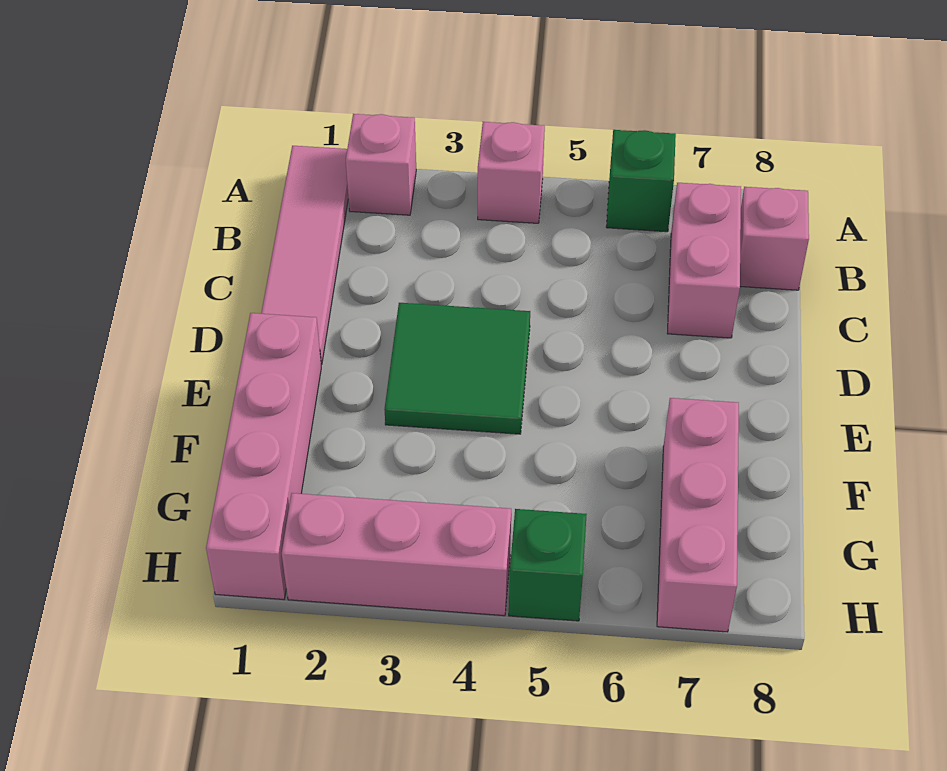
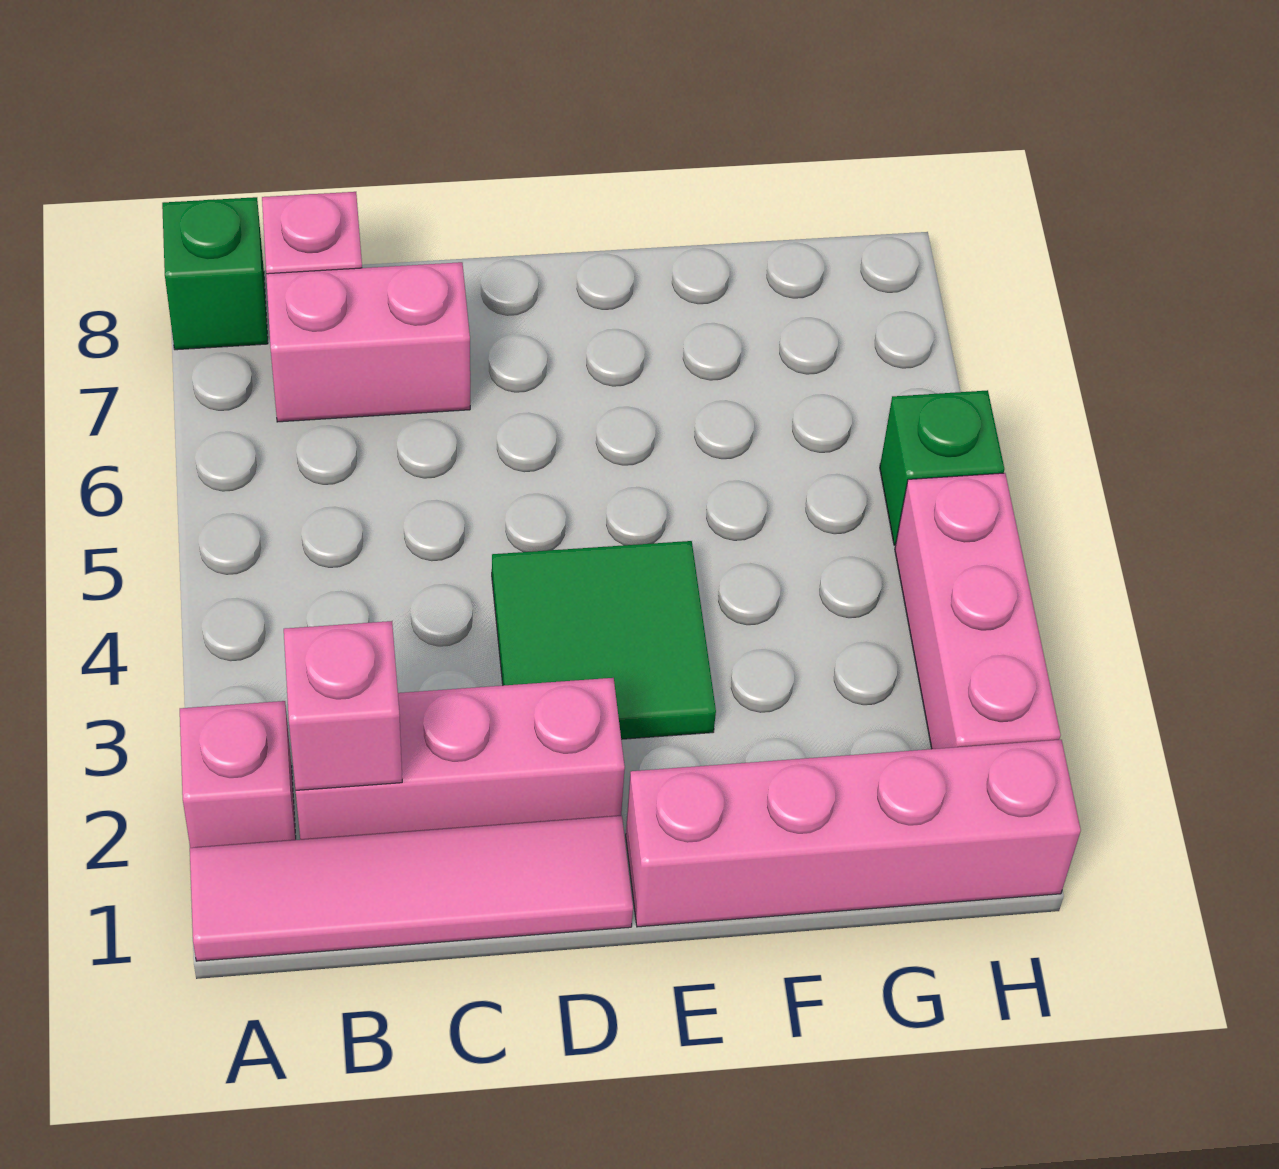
pink 1x1 brick [478,122,545,223] -> pink 1x1 brick moved to [284,621,402,790]
green 1x1 brick [606,130,676,232] -> green 1x1 brick moved to [162,197,268,350]
pink 1x3 brick [657,398,739,632] -> pink 1x3 brick moved to [296,678,625,840]

